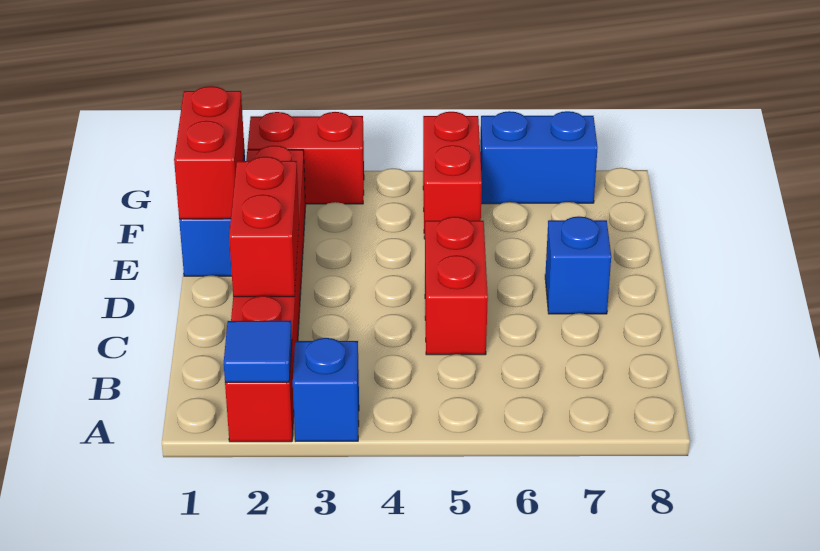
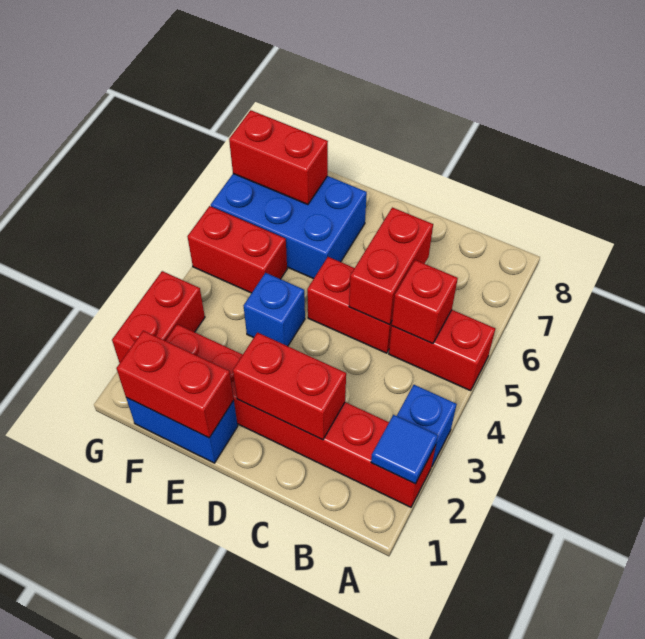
none -> red 1x2 brick [389,310,495,391]
none -> red 1x1 brick [392,260,458,344]
none -> red 1x2 brick [349,207,433,325]
blue 1x1 brick [545,216,611,314] -> blue 1x1 brick moved to [244,273,305,346]
none -> red 1x2 brick [229,110,328,205]
blue 1x2 brick [480,111,598,204] -> blue 2x3 brick [211,174,367,279]

